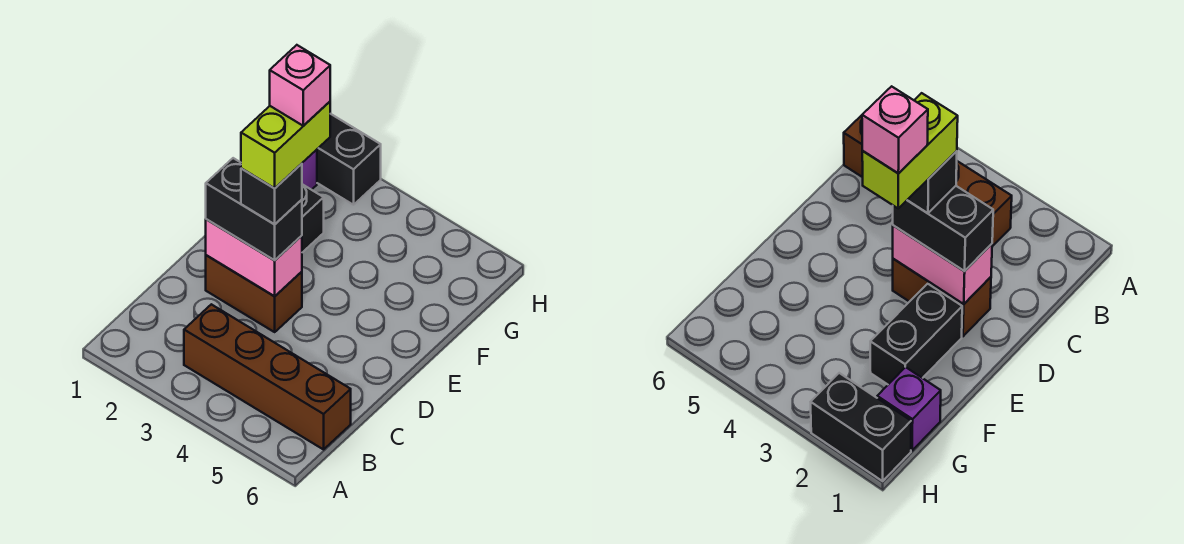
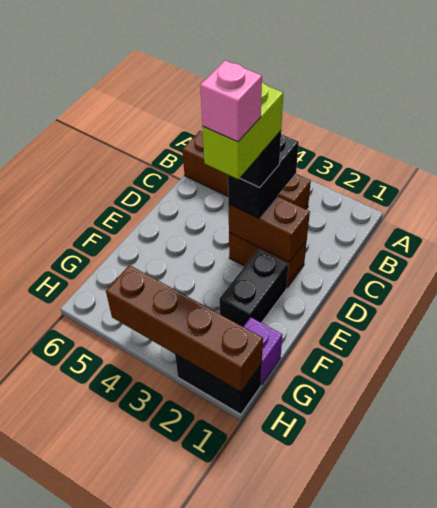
pink 1x2 brick [206,219,302,296] -> brown 1x2 brick [229,196,310,262]
black 1x2 brick [206,158,302,260] -> black 1x2 brick turned to [228,134,299,219]
none -> brown 1x4 brick [106,265,263,392]

